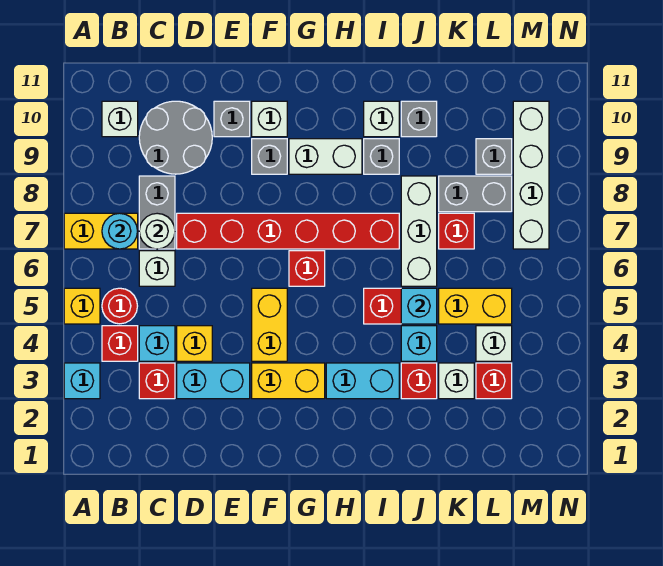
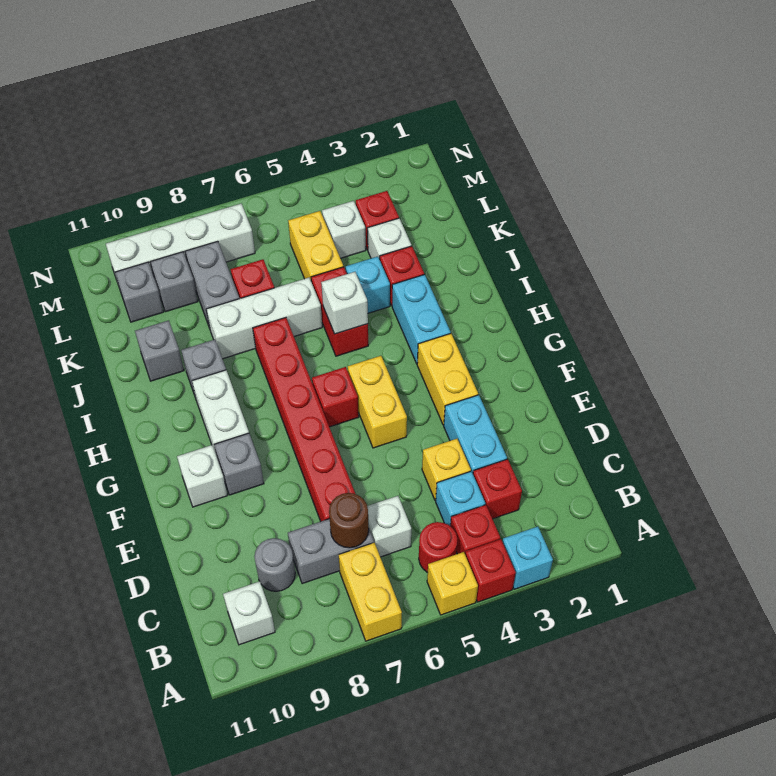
none -> red 1x1 brick [465,539,516,602]
cyan 1x1 round brick [102,213,138,249] -> none
white 1x1 round brick [139,213,175,249] -> brown 1x1 round brick [329,493,369,548]
grey 2x2 round brick [139,101,212,174] -> grey 1x1 round brick [254,538,295,591]
grey 1x1 brick [214,101,250,137] -> grey 1x1 brick moved to [115,262,163,322]
yellow 1x2 brick [252,288,287,361] -> yellow 1x2 brick turned to [348,356,407,448]
white 1x1 brick [364,101,399,137] -> white 1x1 brick moved to [321,272,368,334]
cyan 1x1 brick [401,288,437,324] -> none

